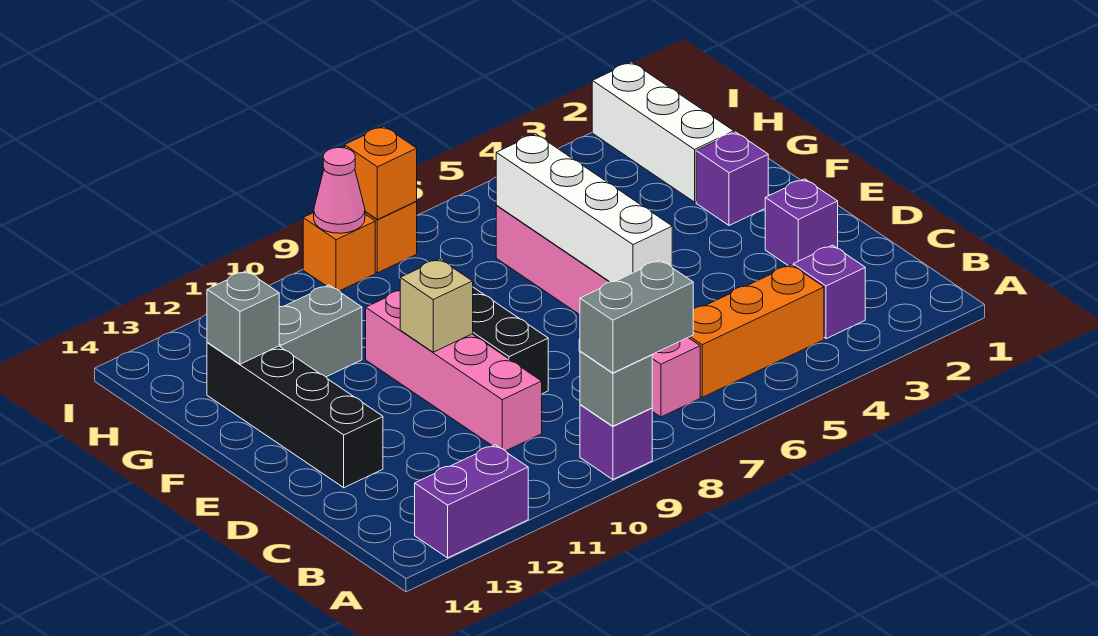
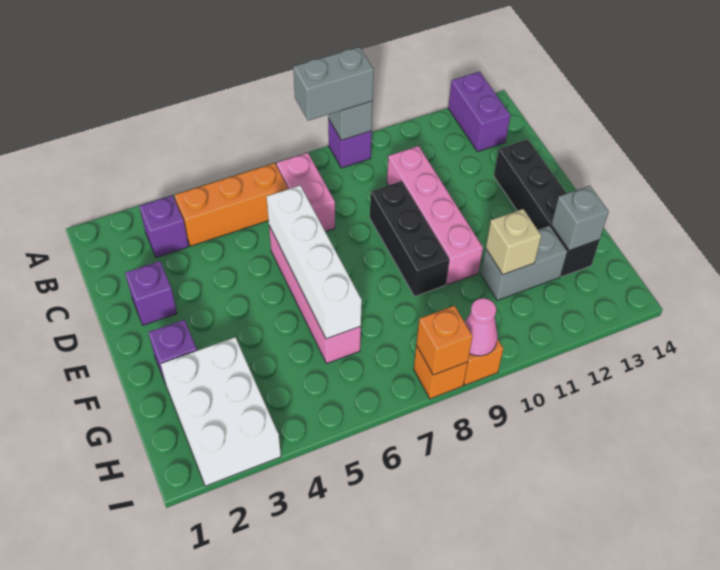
purple 1x2 brick [415,445,528,558] -> purple 1x2 brick turned to [448,72,511,151]
tan 1x1 brick [400,259,473,352] -> tan 1x1 brick moved to [486,209,541,275]
white 1x3 brick [592,62,734,202] -> white 2x3 brick [161,337,281,486]

